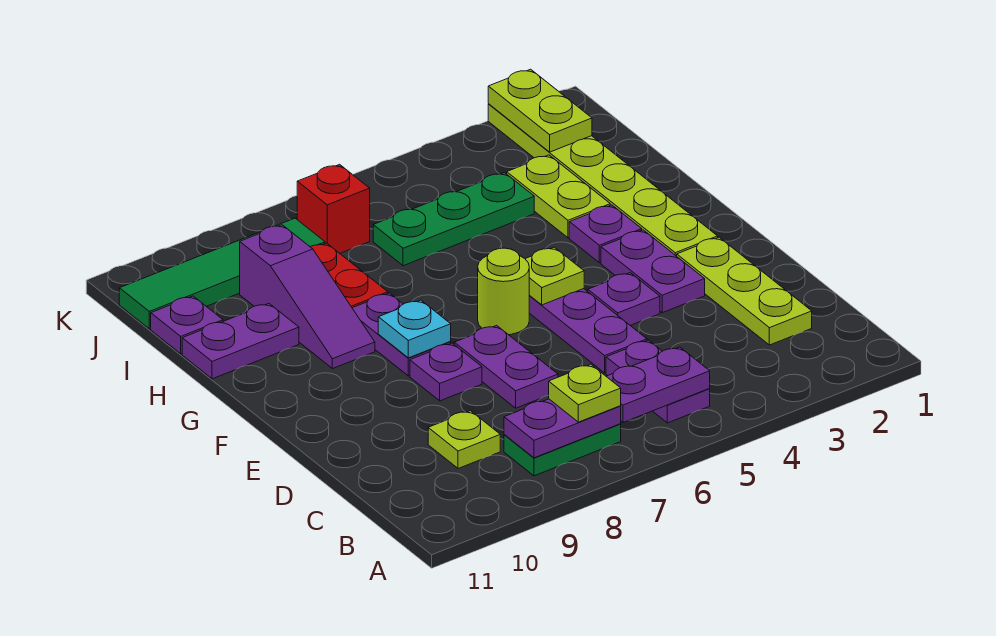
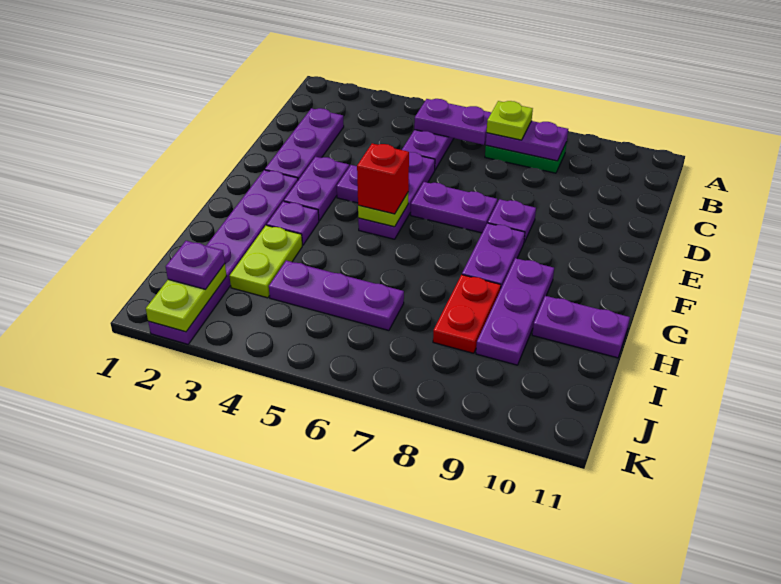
lime 1x3 plate [677,237,812,345] -> purple 1x3 plate [265,108,344,180]
lime 1x1 plate [428,411,500,468] -> none
purple 1x2 plate [454,325,558,408] -> purple 1x2 plate turned to [411,182,497,233]
lime 1x6 plate [488,104,718,256] -> purple 1x6 plate [148,170,298,344]
lime 1x1 round brick [478,248,529,335] -> none
cyan 1x1 plate [378,300,451,358] -> none
purple 1x3 slope [240,225,375,369] -> purple 1x3 plate [476,258,554,365]
green 1x3 plate [373,173,534,266] -> purple 1x3 plate [269,261,404,330]
purple 1x1 plate [151,296,223,354] -> purple 1x1 plate moved to [166,241,225,289]
red 1x1 brick [297,164,370,253] -> red 1x1 brick moved to [357,143,409,214]
green 1x4 tile [119,218,325,329] -> none

